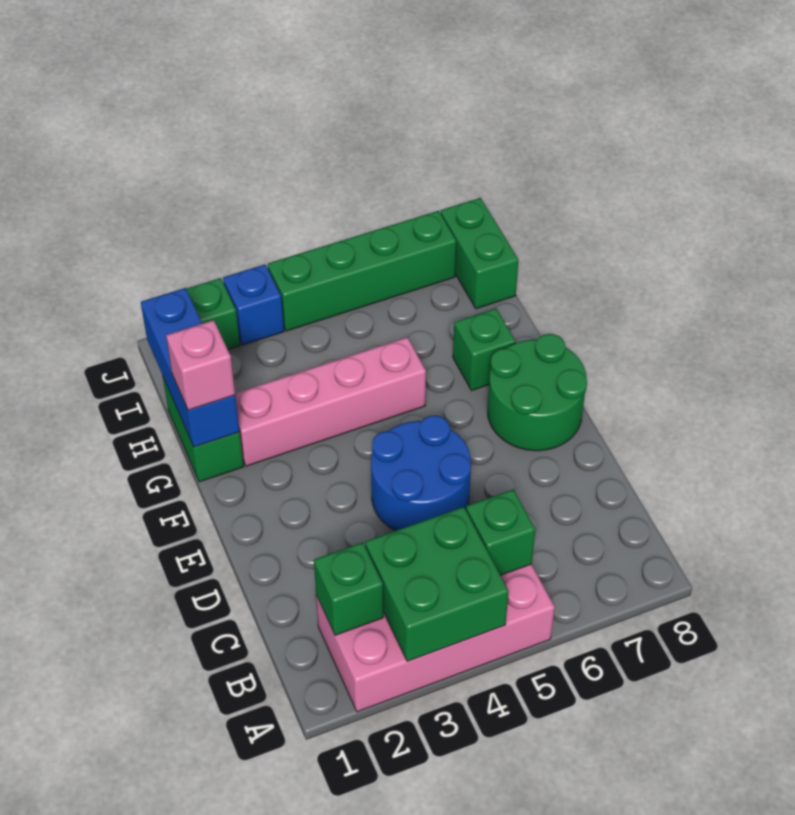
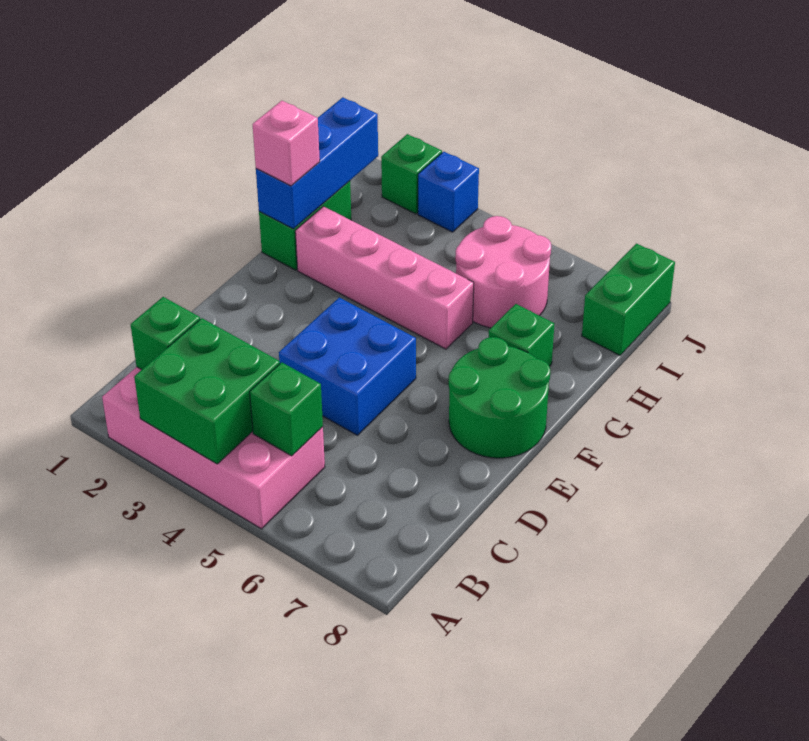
blue 2x2 round brick [371,416,471,531] -> blue 2x2 brick [279,297,416,435]
none -> pink 2x2 round brick [455,216,551,328]
green 1x4 brick [268,211,456,331] -> none

